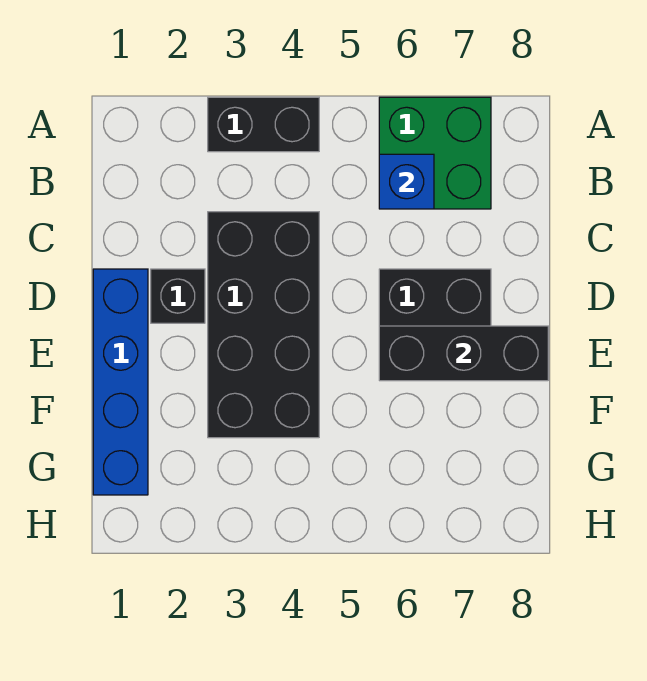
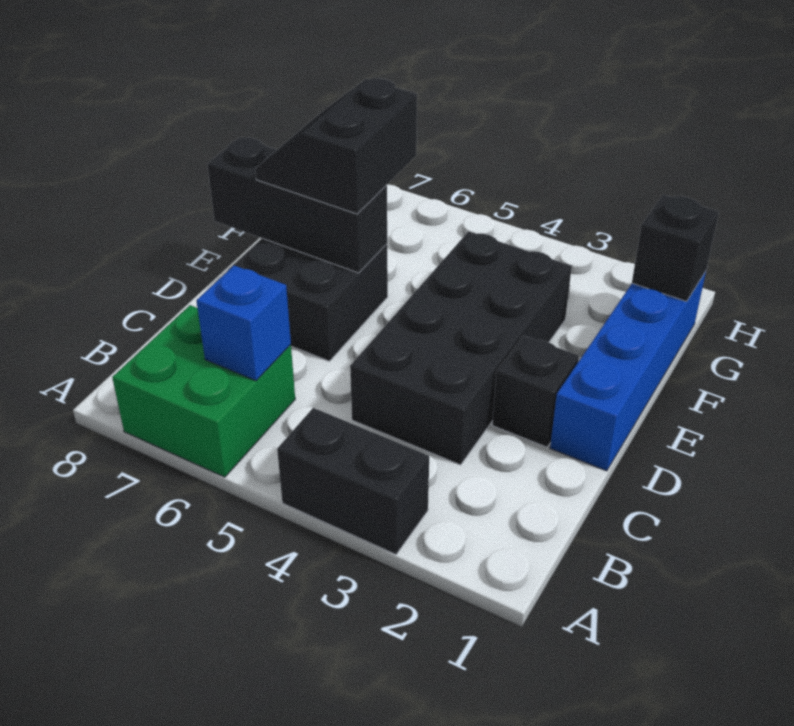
none -> black 2x2 slope [255,78,417,214]
none -> black 1x1 brick [632,195,719,301]

